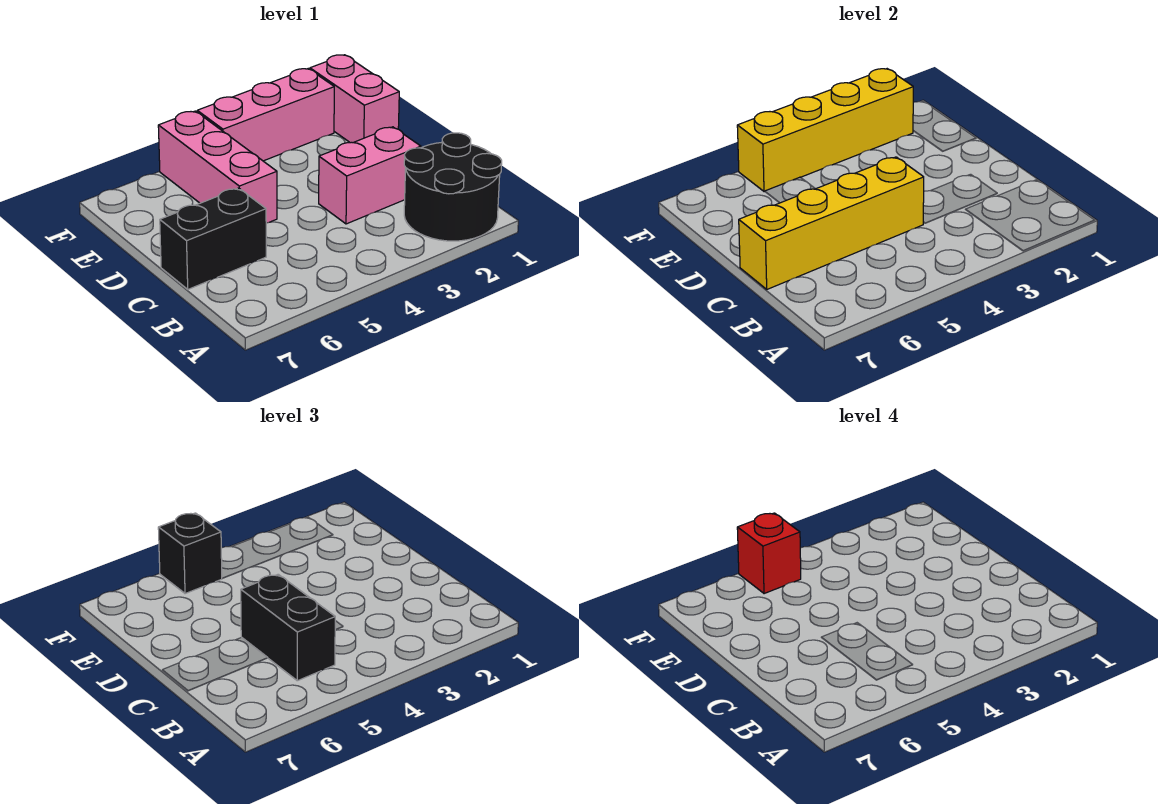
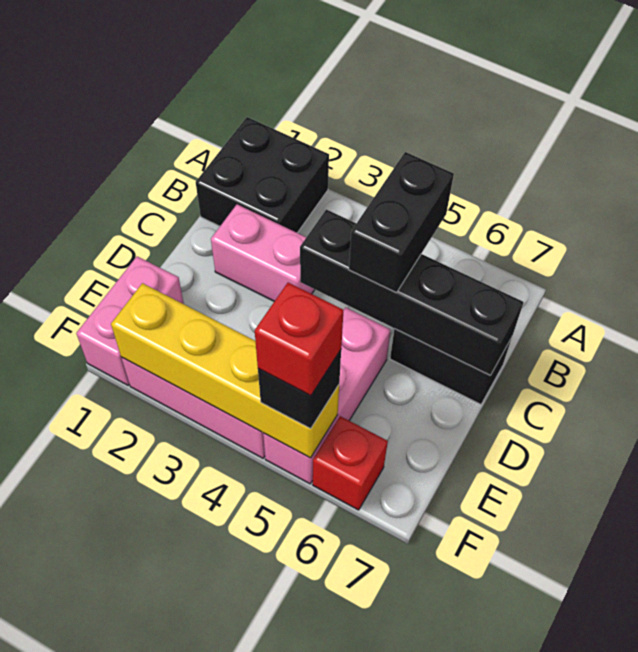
black 2x2 round brick [404,133,502,241] -> black 2x2 brick [196,117,329,233]
yellow 1x4 brick [739,157,924,289] -> black 1x4 brick [300,209,524,375]
none -> red 1x1 brick [313,416,388,510]

